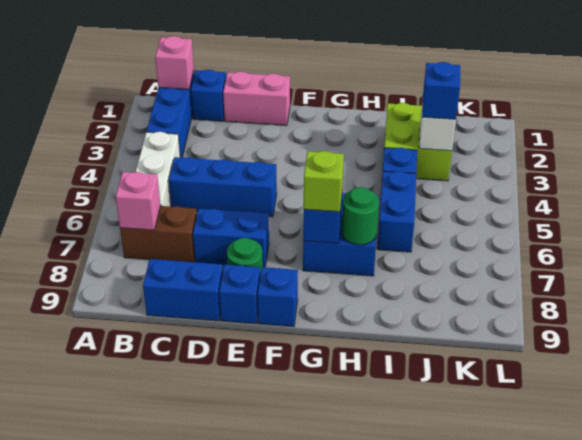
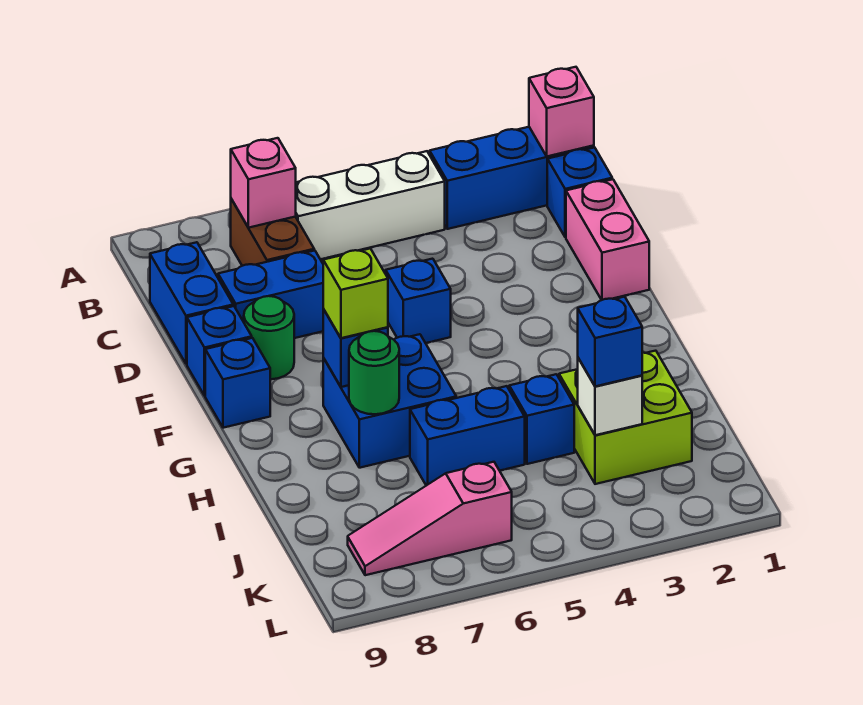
blue 1x3 brick [169,157,277,217] -> blue 1x1 brick [386,259,451,343]
blue 1x2 brick [193,209,269,267] -> blue 1x2 brick turned to [218,250,323,338]
none -> pink 1x3 slope [348,462,512,575]

